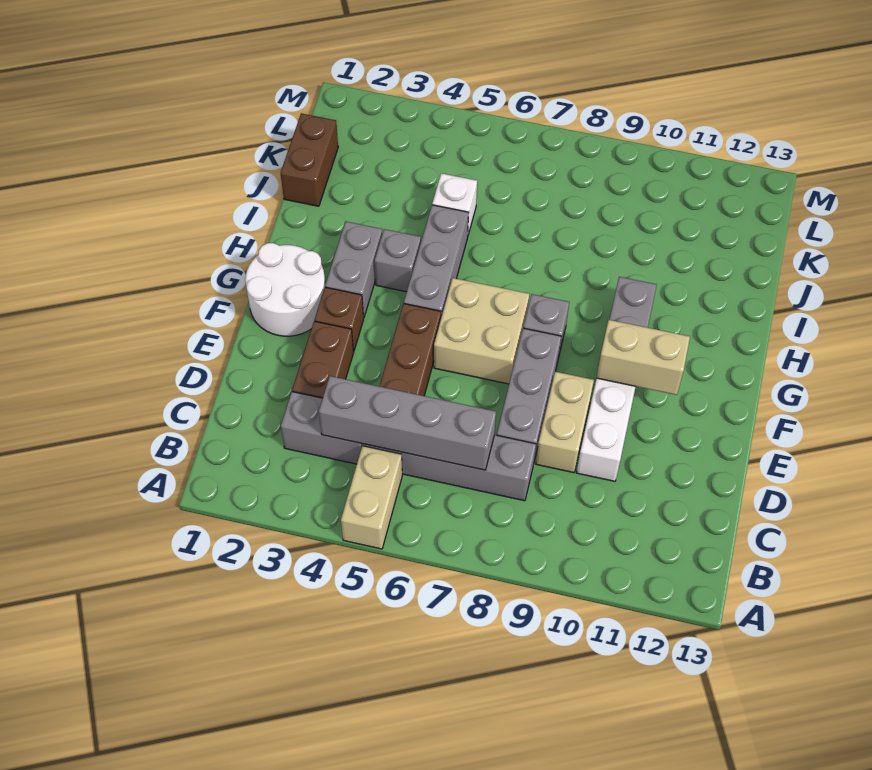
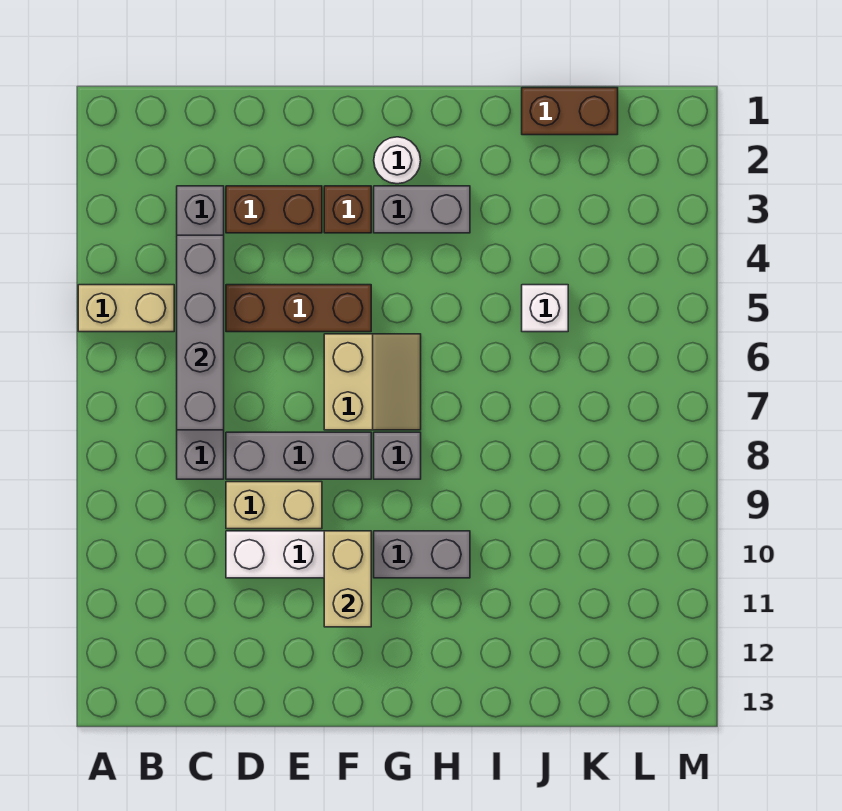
white 2x2 round brick [245,243,325,336] -> white 1x1 round brick [374,137,421,184]
tan 2x2 brick [434,278,529,384] -> tan 2x2 slope [324,334,421,430]
grey 1x3 brick [404,205,469,317] -> none
grey 1x1 brick [375,229,421,292] -> none

